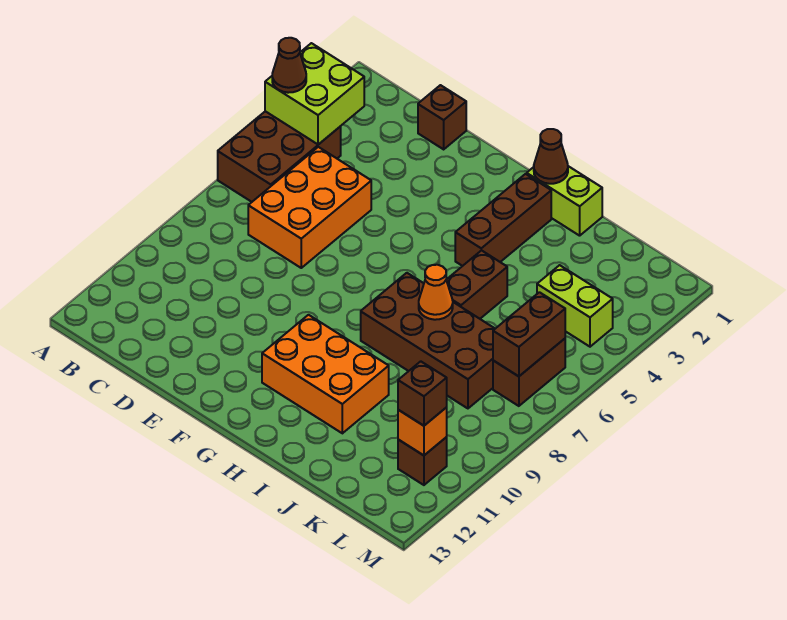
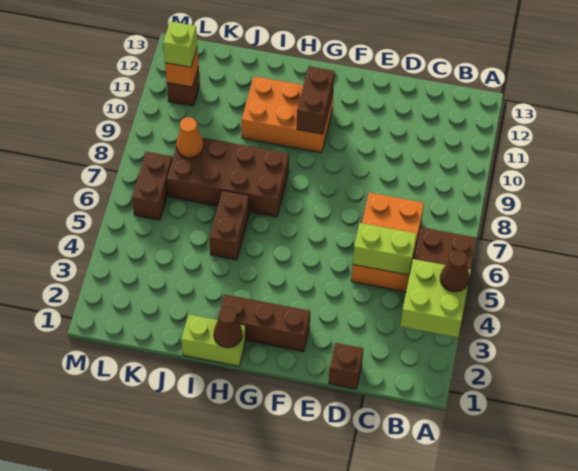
brown 1x3 brick [455,174,551,266] -> brown 1x3 brick turned to [220,294,310,352]
orange 1x1 cone [419,265,453,320] -> orange 1x1 cone moved to [176,117,203,158]
lime 1x2 brick [537,265,613,347] -> lime 1x2 brick moved to [353,223,416,275]
brown 1x2 brick [493,292,565,376] -> brown 1x2 brick moved to [297,66,334,134]
brown 1x1 brick [398,361,447,426] -> lime 1x1 brick [163,21,197,67]

